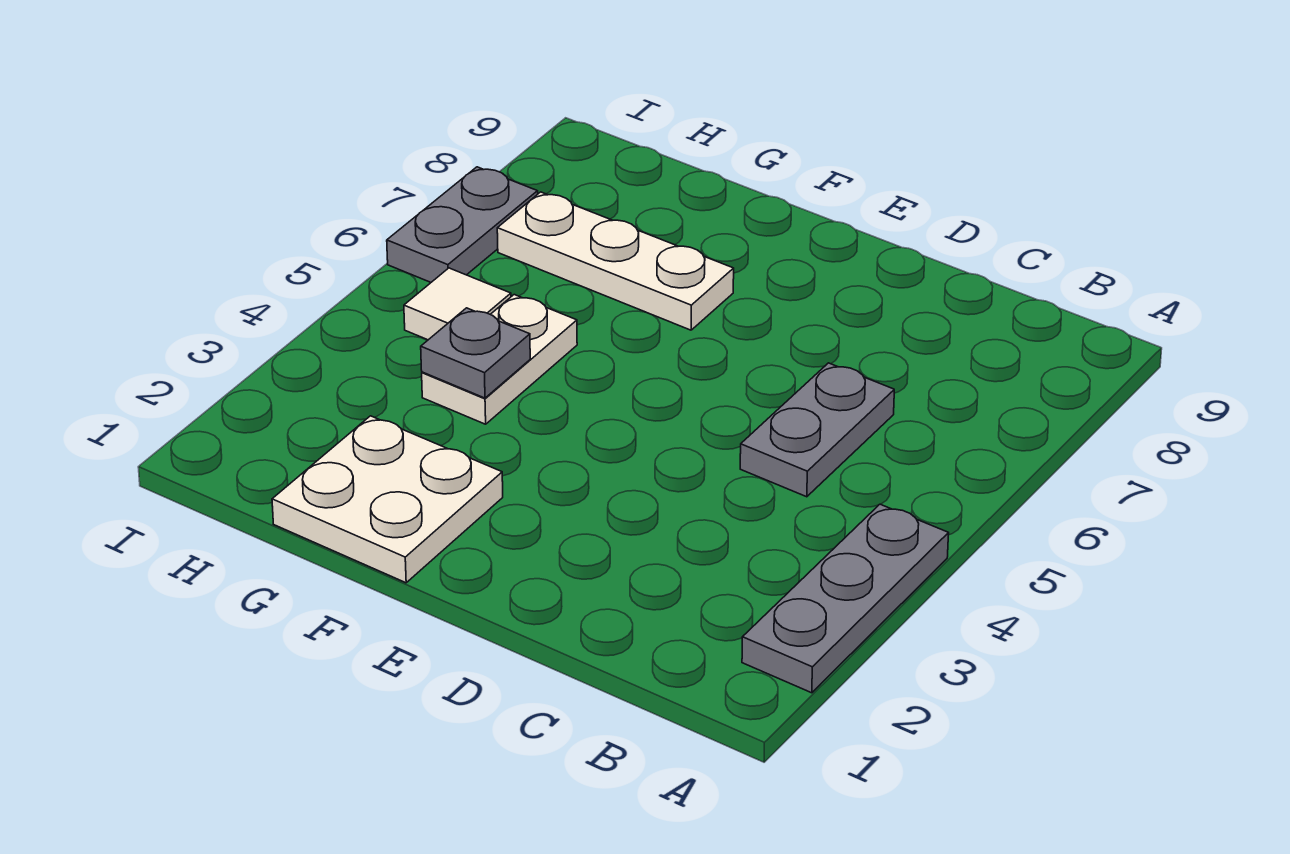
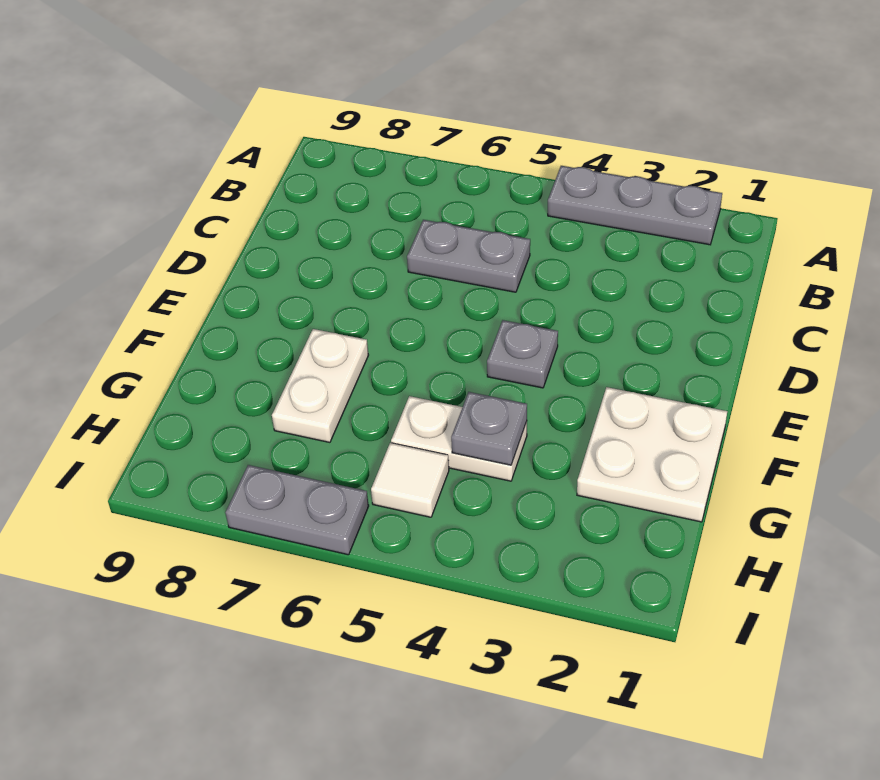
none -> grey 1x1 plate [487,320,558,388]
white 1x3 plate [497,192,734,330] -> white 1x2 plate [272,329,368,442]

